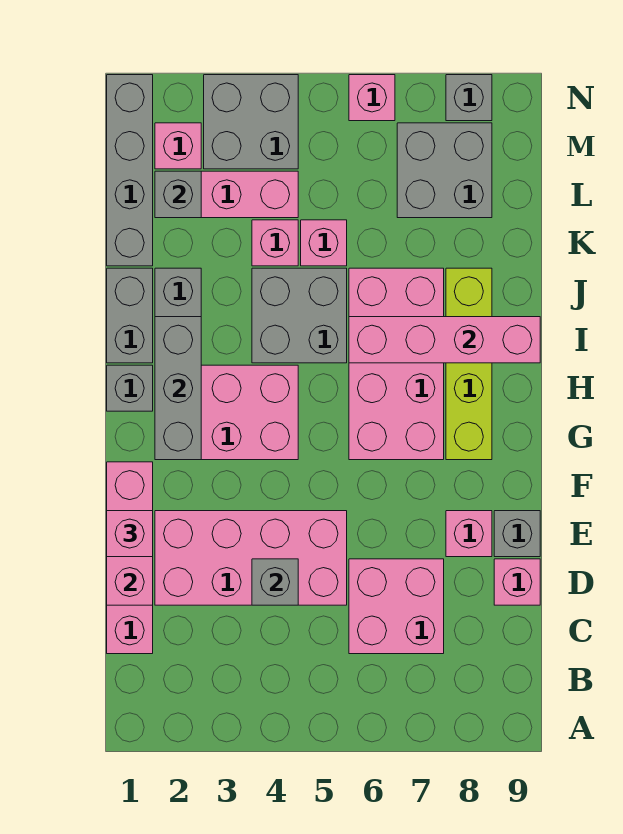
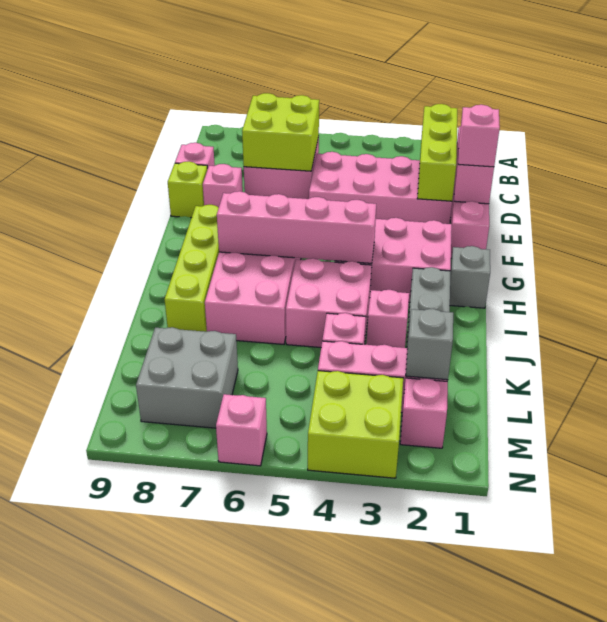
none -> lime 1x3 brick [417,104,457,201]
none -> lime 2x2 brick [242,93,319,171]
grey 1x1 brick [252,559,298,605] -> none
grey 1x1 brick [494,511,540,557] -> lime 1x1 brick [168,162,207,218]
grey 1x3 brick [155,317,201,460] -> none
grey 1x2 brick [107,268,153,363] -> none
grey 2x2 brick [252,268,347,363] -> pink 2x2 brick [286,258,372,347]
pink 1x4 brick [349,317,540,363] -> pink 1x4 brick moved to [217,191,376,263]
grey 1x4 brick [107,75,153,266] -> none
pink 1x1 brick [301,220,347,266] -> pink 1x1 brick moved to [366,290,409,348]
grey 2x2 brick [204,75,298,169] -> lime 2x2 brick [308,371,403,478]
grey 1x1 brick [446,75,492,121] -> none

